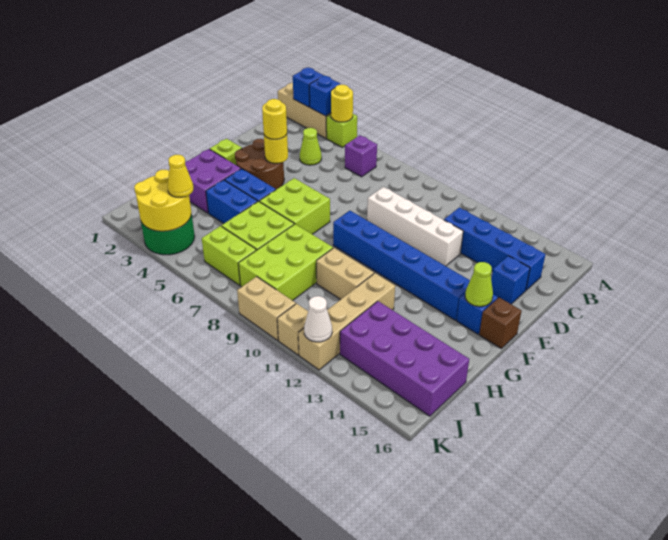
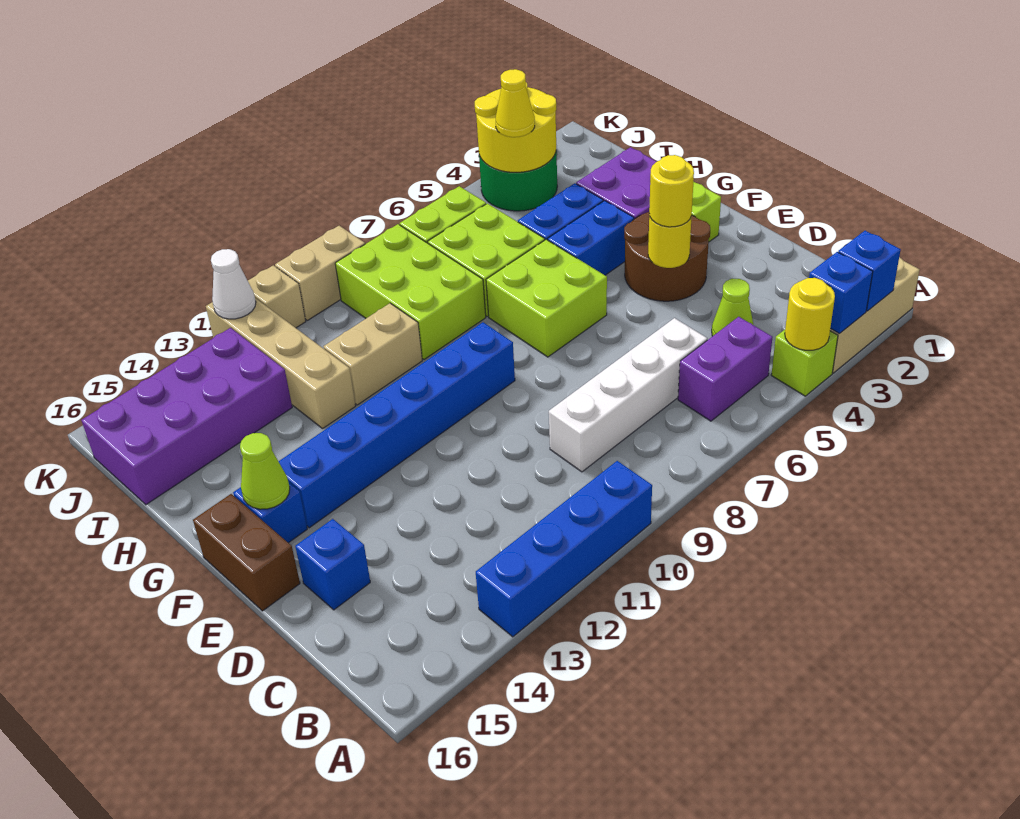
purple 1x1 brick [345,135,377,177] -> purple 1x2 brick [678,317,772,421]
blue 1x4 brick [444,208,545,290] -> blue 1x4 brick moved to [476,461,652,637]
white 1x4 brick [367,187,463,266] -> white 1x4 brick moved to [549,318,707,472]
brown 1x1 brick [479,298,521,348] -> brown 1x2 brick [193,494,300,611]

